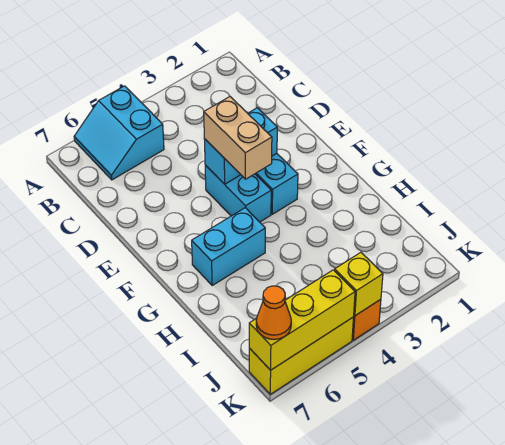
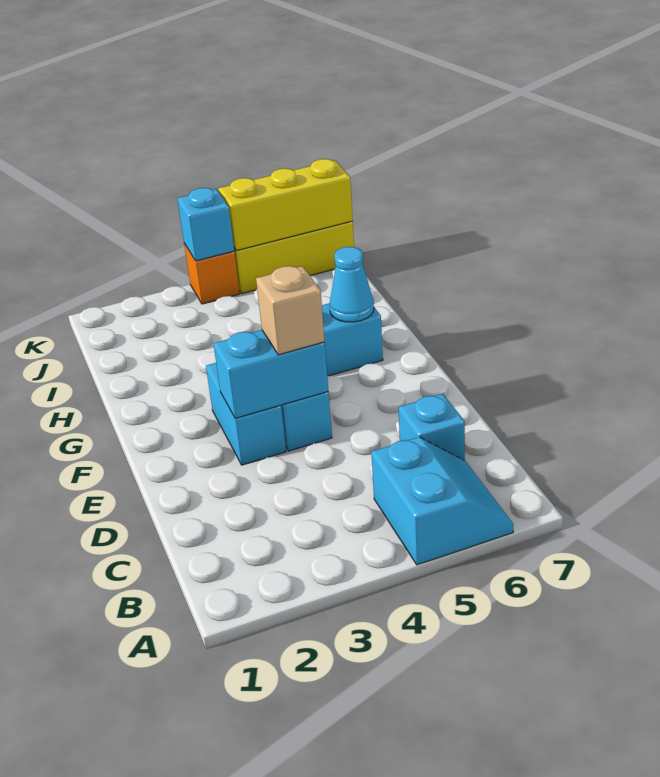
none -> cyan 1x1 brick [399,394,465,460]
tan 1x2 brick [204,97,272,179] -> tan 1x1 brick [256,266,325,355]
none -> cyan 1x1 cone [329,247,374,322]
yellow 1x1 brick [335,253,383,316] -> cyan 1x1 brick [177,188,234,261]
orange 1x1 cone [256,286,291,339] -> none

